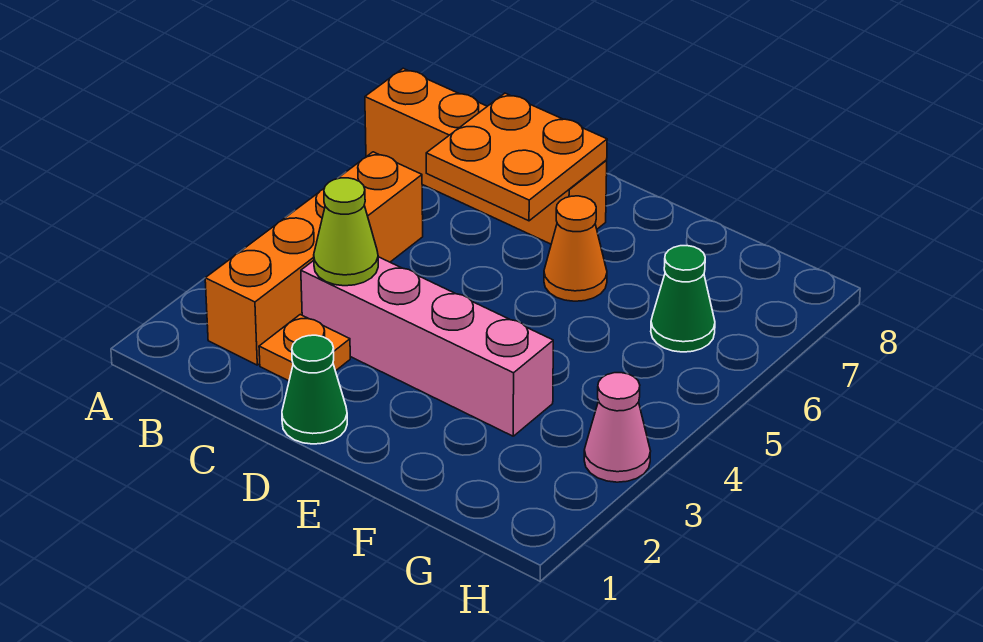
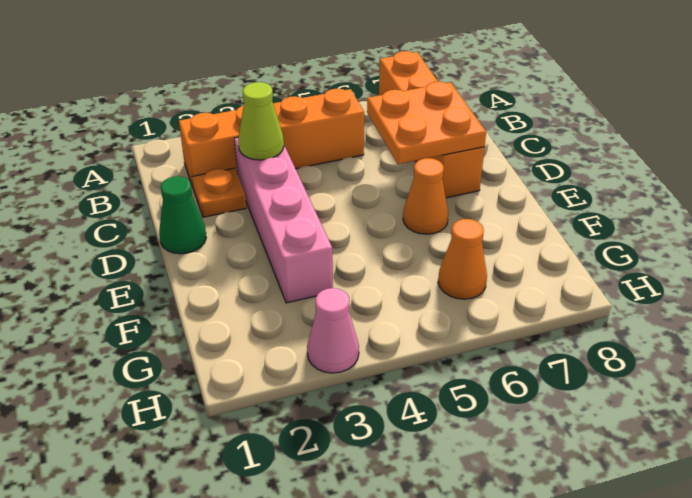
green 1x1 cone [651,246,715,352] -> orange 1x1 cone [438,219,487,299]

